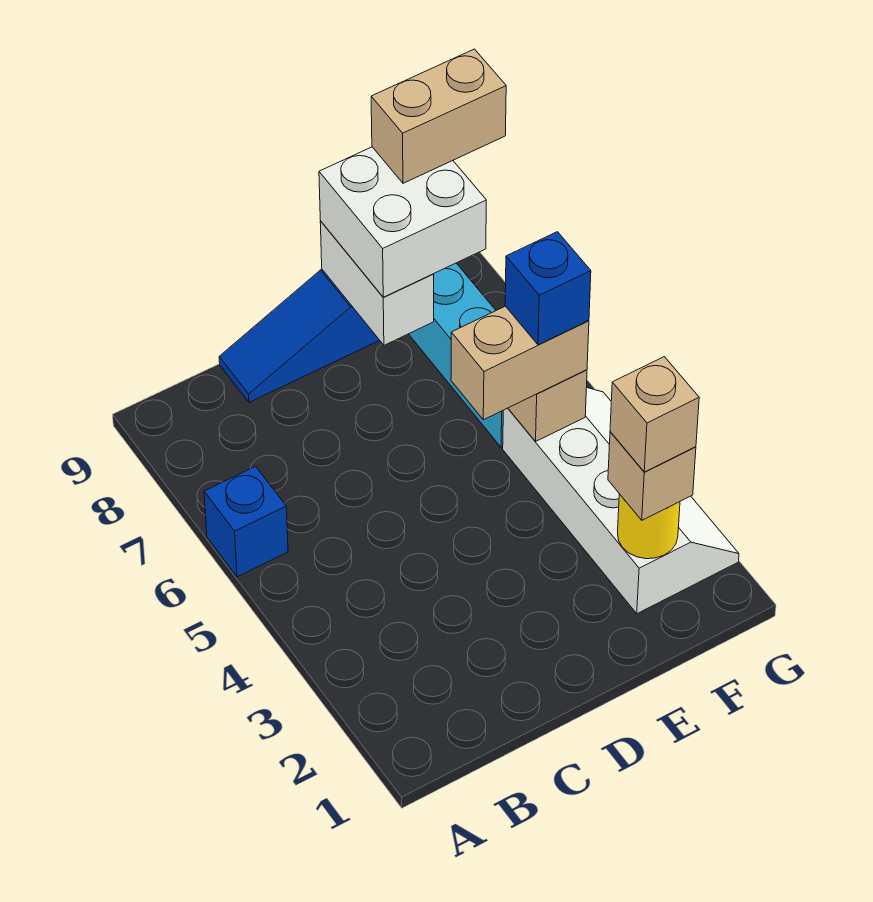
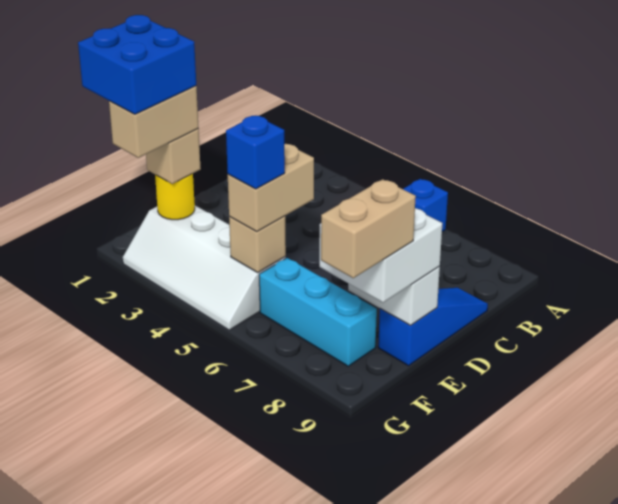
none -> blue 2x2 brick [78,15,196,114]
tan 1x1 brick [610,357,699,472] -> tan 1x2 brick [109,86,199,158]

